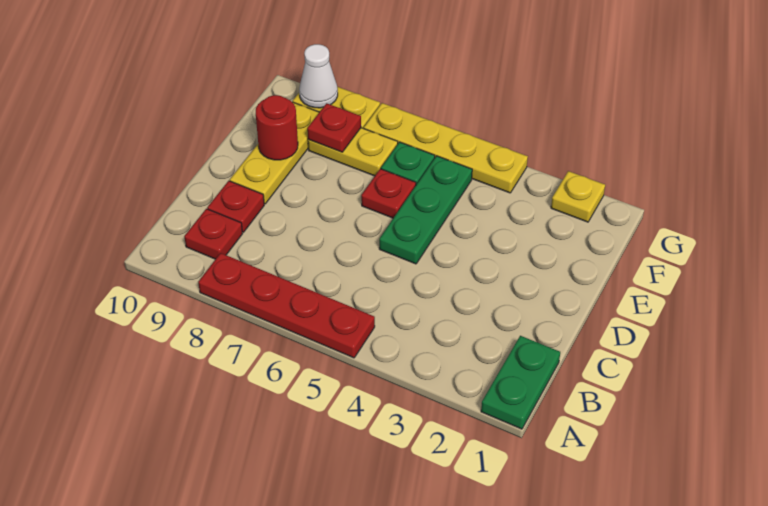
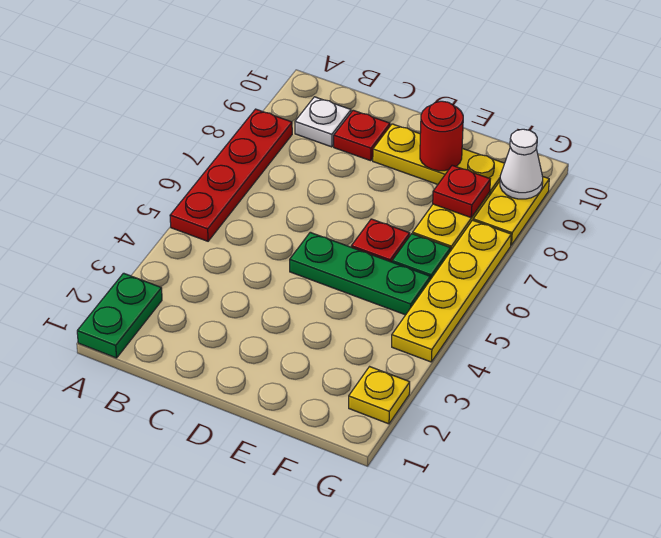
green 1x2 plate [481,336,560,429] -> green 1x2 plate turned to [77,273,162,358]
red 1x1 plate [184,209,243,259] -> white 1x1 plate [295,97,351,147]

